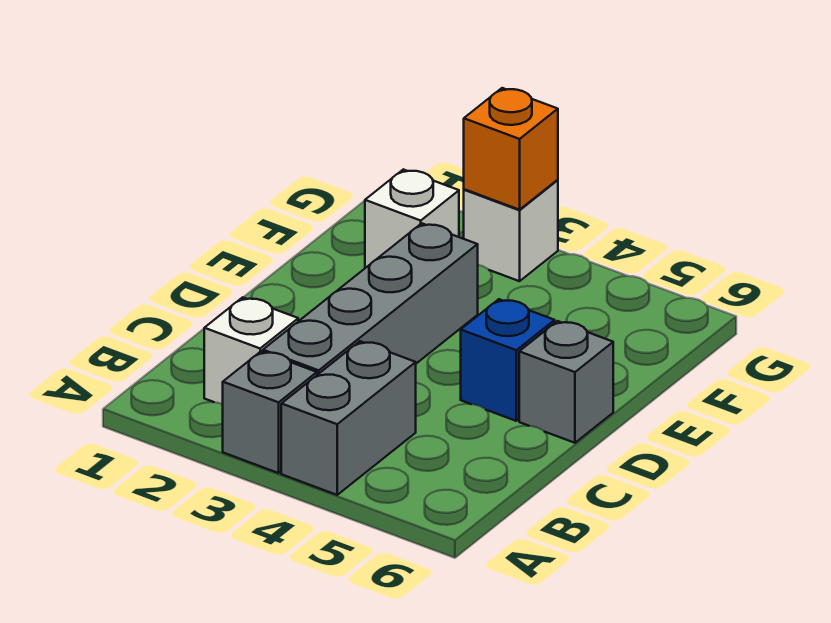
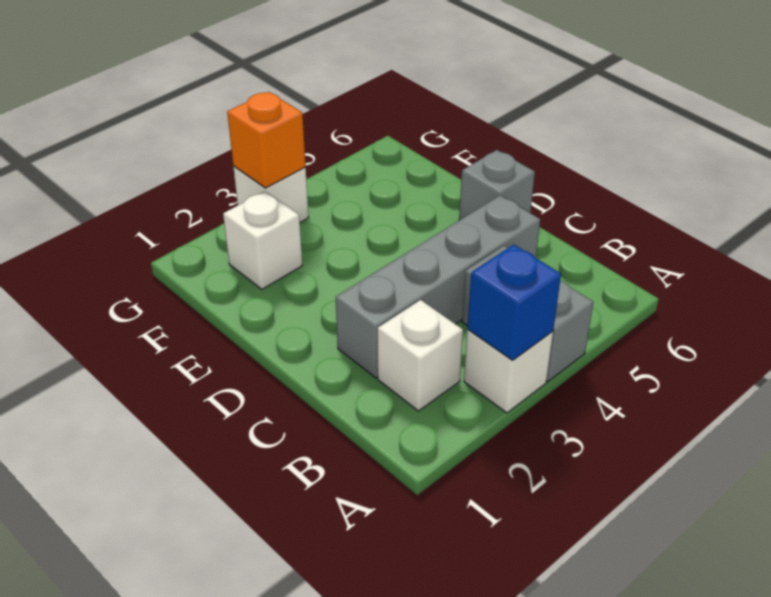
grey 1x1 brick [223,351,317,473] -> white 1x1 brick [464,330,553,413]
grey 1x4 brick [263,223,478,375] -> grey 1x4 brick turned to [336,195,540,378]
blue 1x1 brick [461,299,555,421] -> blue 1x1 brick moved to [467,245,561,360]

